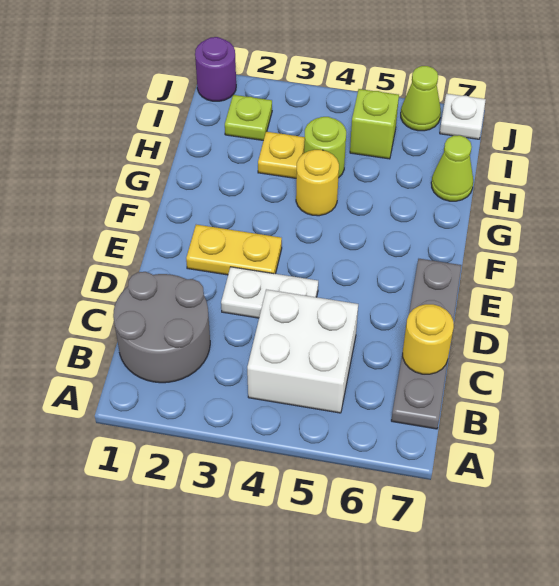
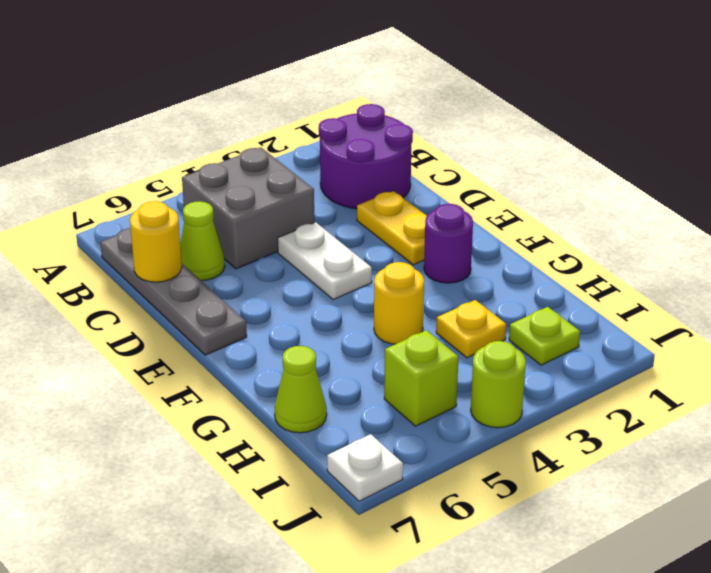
grey 2x2 round brick [113,272,210,383] -> purple 2x2 round brick [319,104,413,209]
white 2x2 brick [247,289,358,413] -> grey 2x2 brick [182,147,314,269]
white 1x2 plate [221,267,318,318] -> white 1x2 plate turned to [278,222,372,300]
yellow 1x2 plate [186,225,282,275] -> yellow 1x2 plate turned to [357,191,427,265]
lime 1x1 round brick [304,117,346,178] -> lime 1x1 round brick moved to [471,341,526,428]
purple 1x1 round brick [195,37,236,101] -> purple 1x1 round brick moved to [424,204,473,283]
lime 1x1 cone [401,66,441,131] -> lime 1x1 cone moved to [180,201,225,281]

